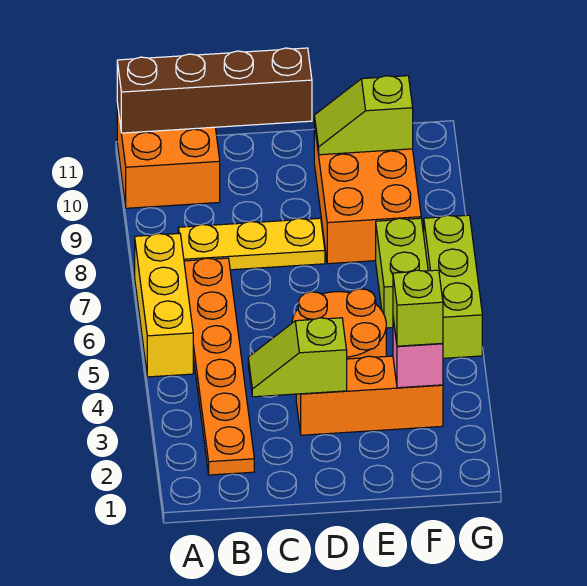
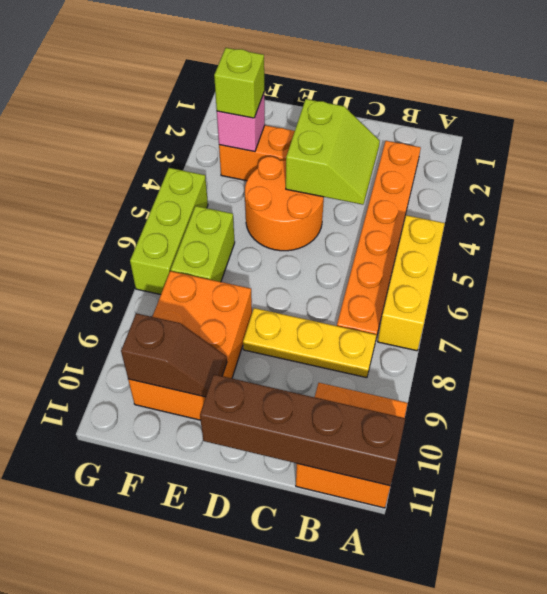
lime 1x2 slope [248,318,347,397] -> lime 2x2 slope [286,99,380,205]
lime 1x2 slope [314,76,413,155] -> brown 1x2 slope [121,313,227,397]

